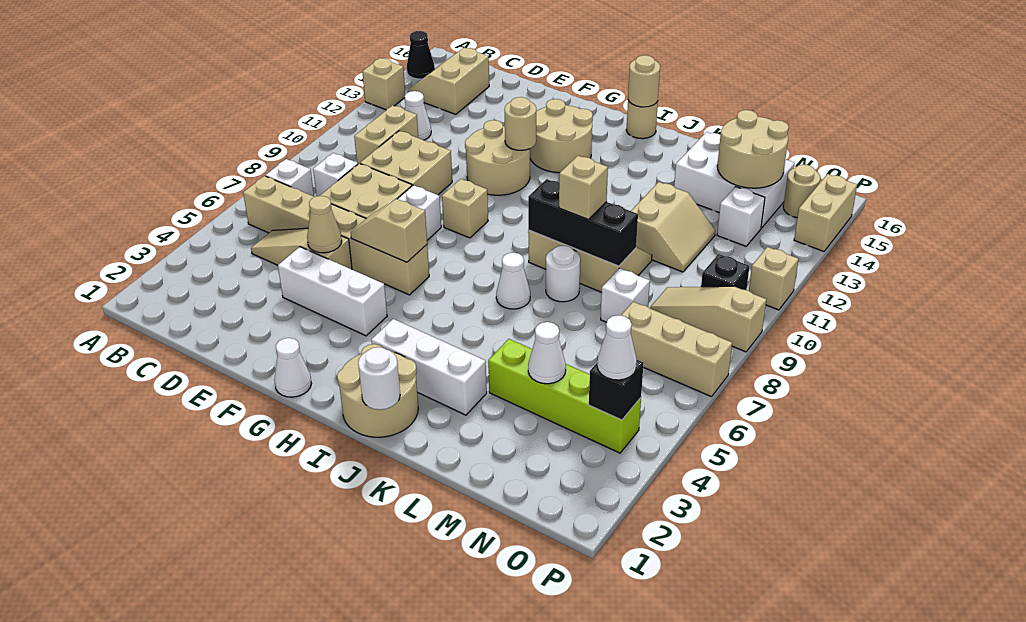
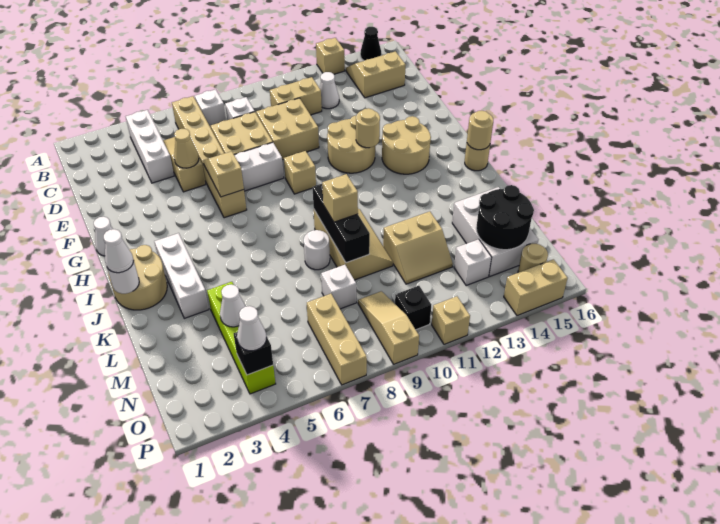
white 1x3 brick [278,247,387,336] -> white 1x3 brick moved to [126,110,174,183]
white 1x1 cone [496,253,530,309] -> white 1x1 cone moved to [104,229,134,273]
tan 2x2 round brick [717,110,789,188] -> black 2x2 round brick [476,185,534,250]

